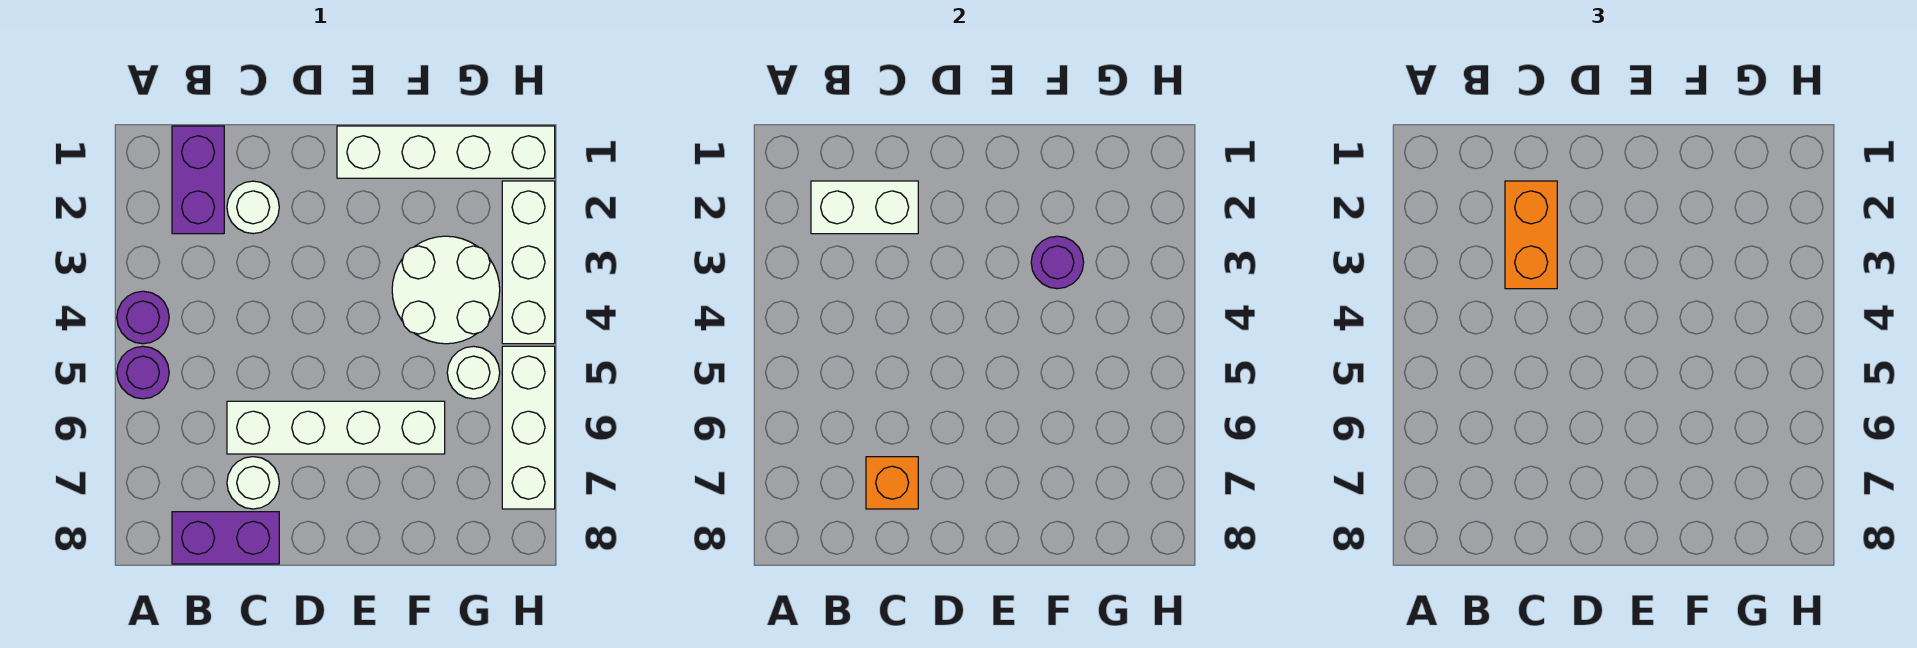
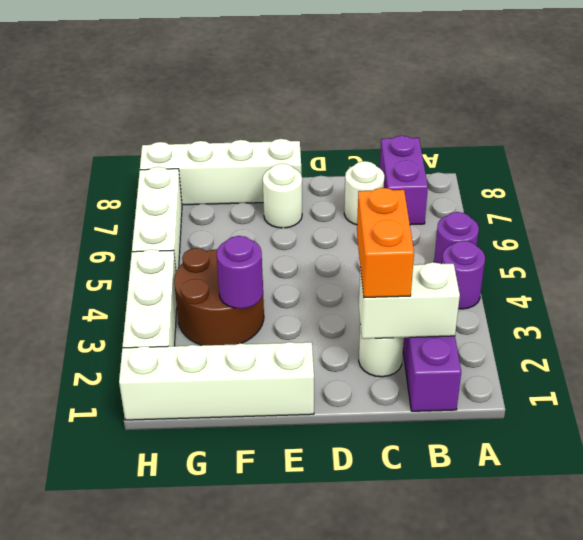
purple 1x2 brick [172,512,279,564] -> purple 1x2 brick turned to [380,136,428,225]
white 1x4 brick [227,401,445,454] -> white 1x4 brick moved to [140,139,301,205]
orange 1x1 brick [866,457,918,509] -> none
white 2x2 round brick [392,236,500,344] -> brown 2x2 round brick [174,248,264,345]
white 1x1 round brick [447,346,500,399] -> white 1x1 round brick moved to [263,164,302,228]

